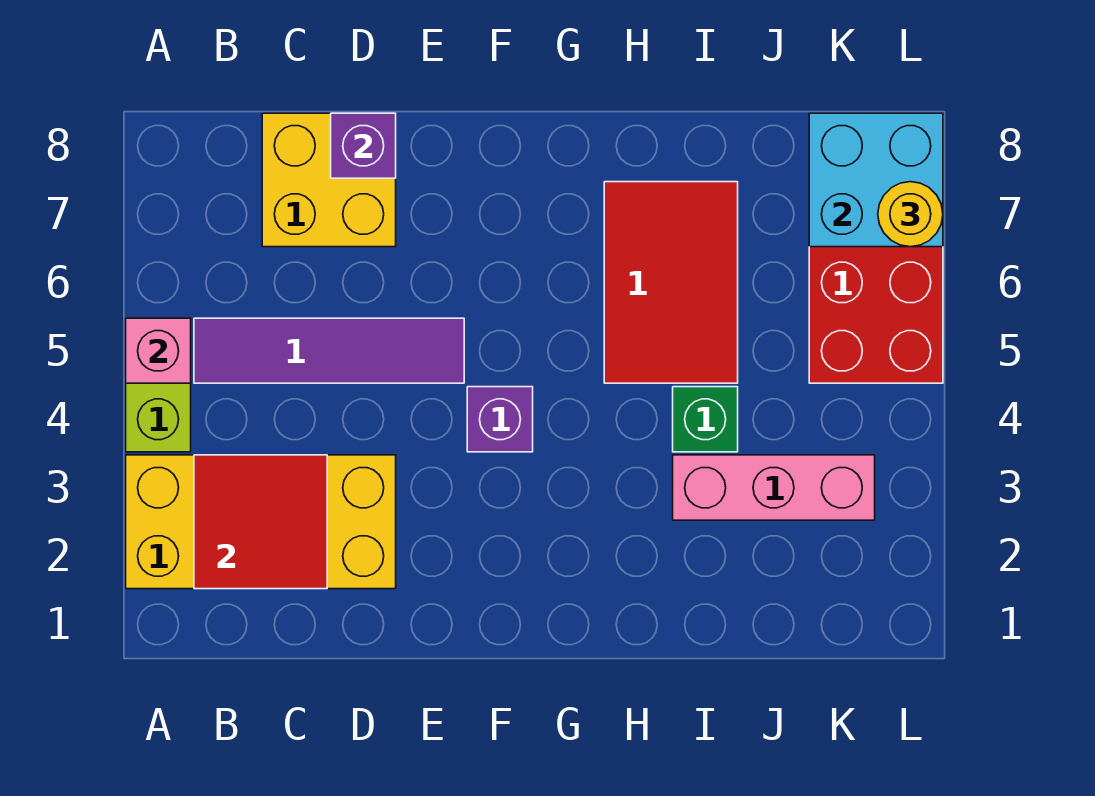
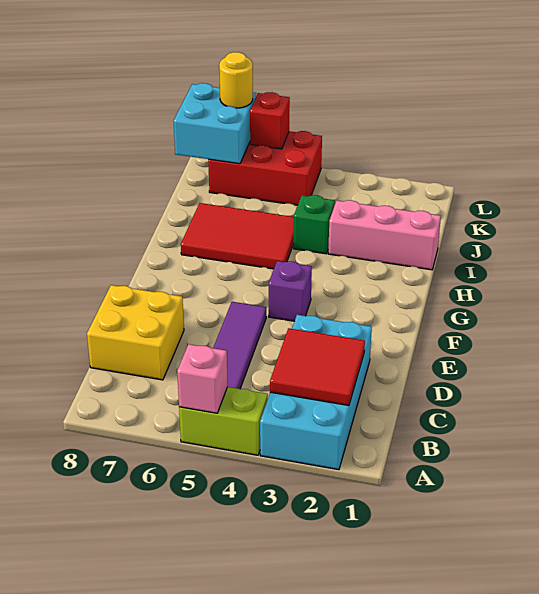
yellow 2x4 brick [126,455,396,589] -> cyan 2x4 brick [260,315,372,470]
purple 1x1 brick [331,113,396,178] -> none
pink 1x3 brick [673,455,875,520] -> pink 1x3 brick turned to [328,200,441,270]
none -> red 1x1 brick [250,92,290,149]

